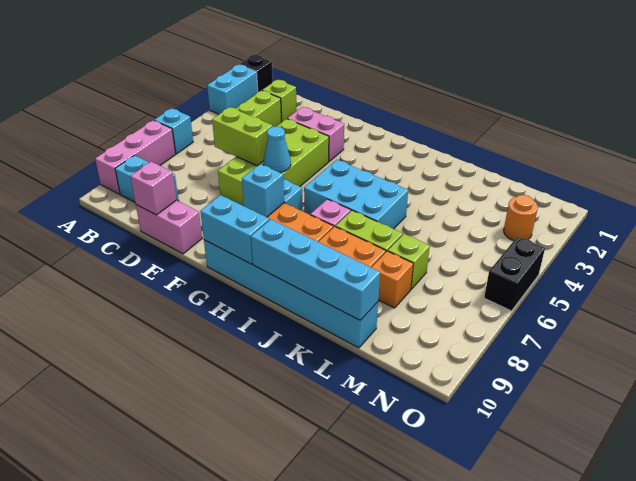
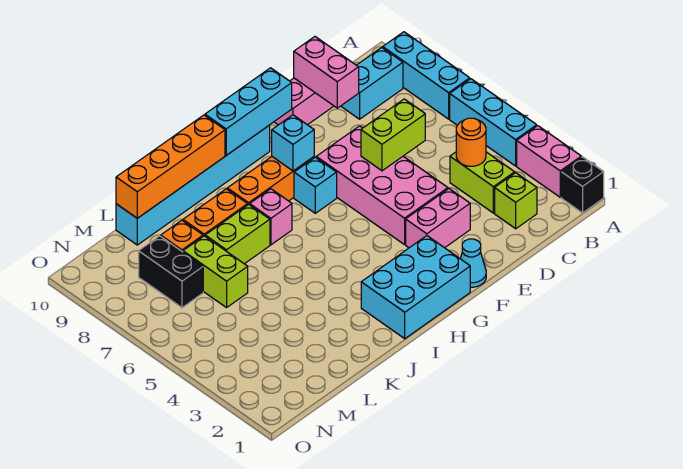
cyan 1x2 brick [207,65,258,114] -> pink 1x2 brick [517,126,581,197]
cyan 1x1 brick [154,108,193,154] -> cyan 1x3 brick [450,79,537,166]
pink 1x3 brick [95,120,176,194] -> cyan 1x3 brick [383,32,470,119]
pink 1x1 brick [131,162,176,215] -> pink 1x2 brick [294,37,359,108]
lime 2x4 brick [218,119,329,206] -> pink 2x4 brick [316,126,448,245]
cyan 1x1 cone [263,126,291,172] -> cyan 1x1 cone moved to [460,239,486,287]
cyan 1x2 brick [200,195,269,264] -> cyan 1x3 brick [205,68,292,155]
cyan 2x3 brick [304,160,408,229] -> cyan 2x3 brick moved to [361,236,470,339]
cyan 1x4 brick [251,219,380,320] -> orange 1x4 brick [116,115,225,218]
lime 1x1 brick [388,234,430,289] -> lime 1x2 brick [183,236,248,308]
orange 1x1 round brick [504,195,538,240] -> orange 1x1 round brick moved to [456,118,486,166]
black 1x2 brick [484,237,545,311] -> black 1x2 brick moved to [139,236,203,308]

